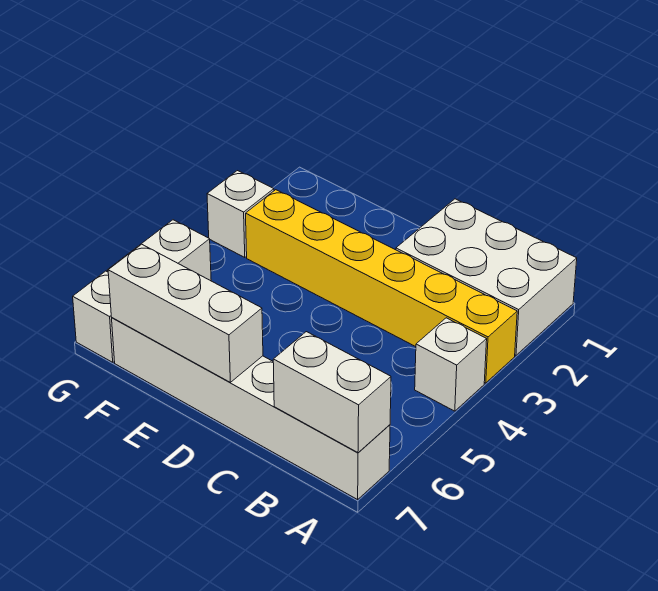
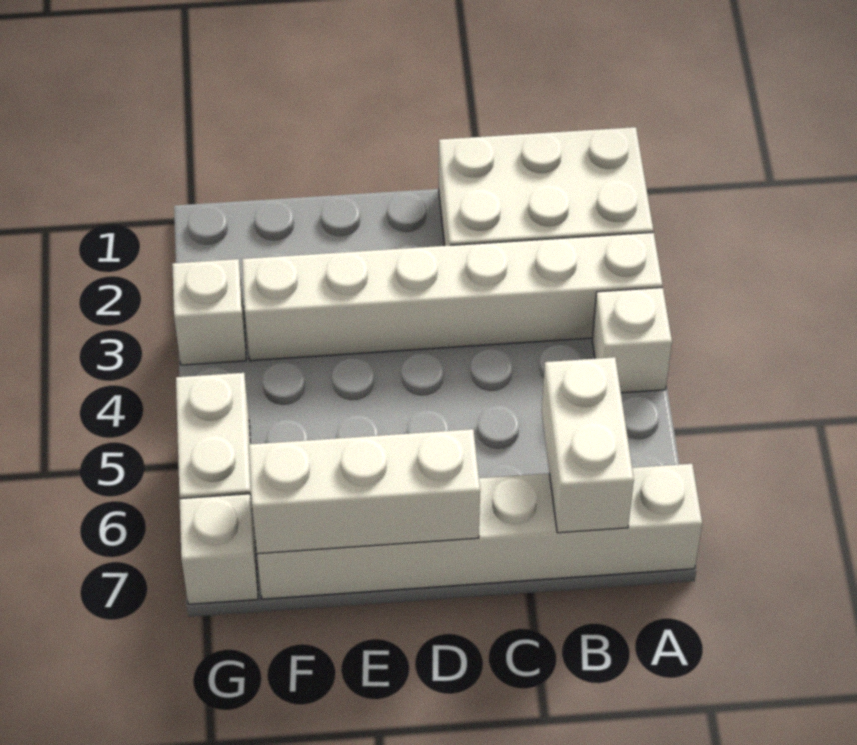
yellow 1x6 brick [246,190,517,383] -> white 1x6 brick [242,232,663,361]
white 1x2 brick [273,332,391,453] -> white 1x2 brick turned to [542,357,634,533]

